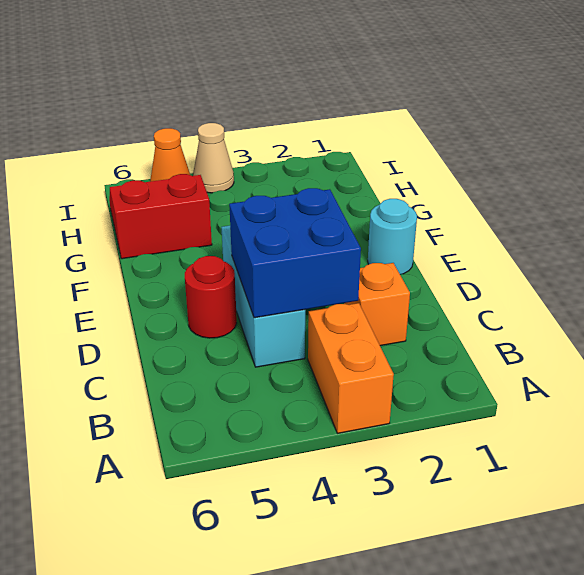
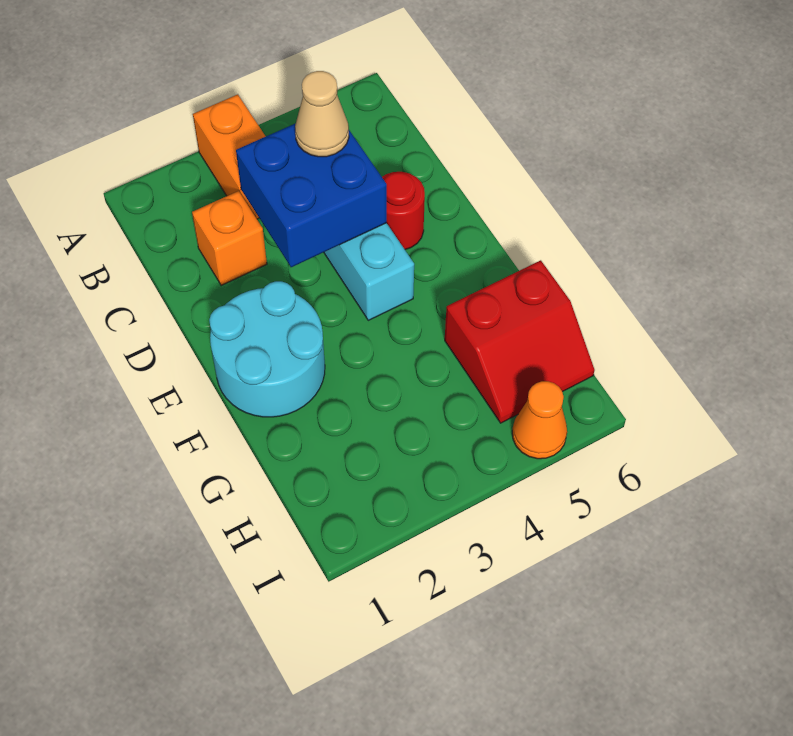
cyan 1x1 round brick [368,199,417,275] -> cyan 2x2 round brick [209,281,325,417]
tan 1x1 cone [193,123,234,193] -> tan 1x1 cone moved to [295,71,349,157]

